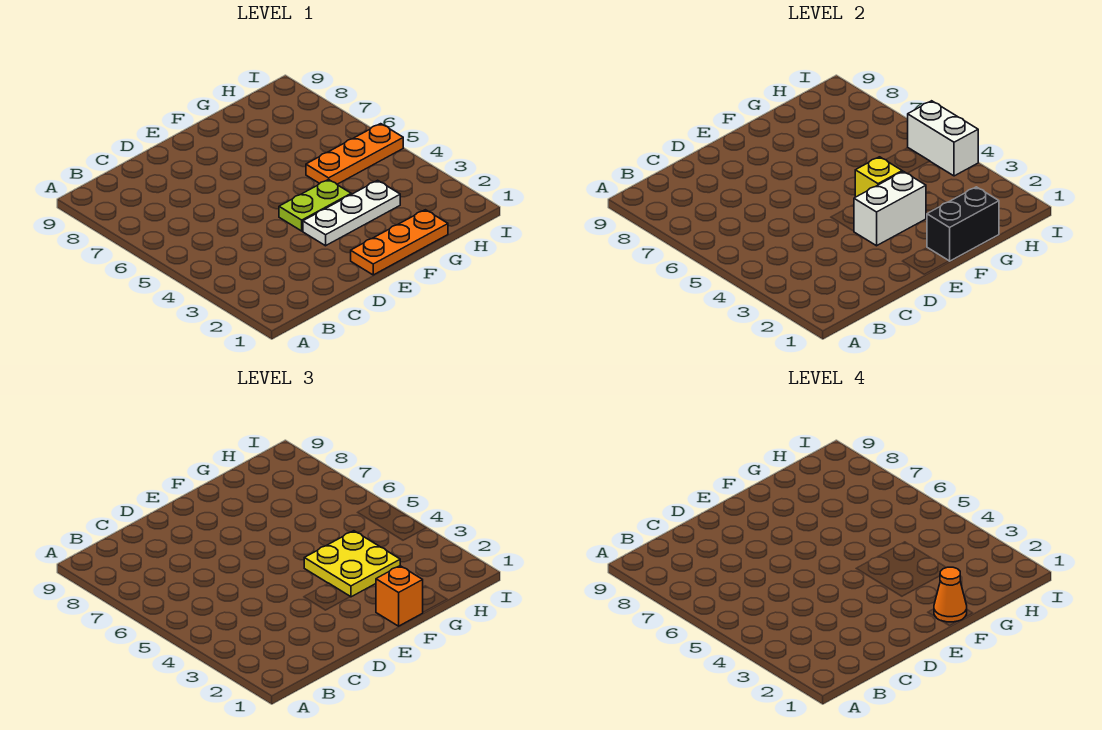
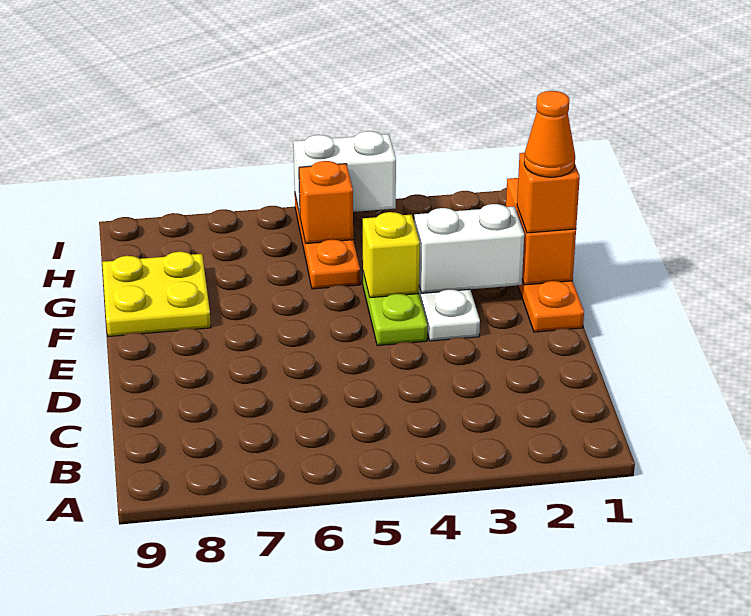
white 1x2 brick [854,171,926,246] -> white 1x2 brick turned to [414,204,524,293]
black 1x2 brick [927,187,999,261] -> orange 1x2 brick [506,178,576,285]
yellow 2x2 plate [304,531,400,597] -> yellow 2x2 plate moved to [102,252,211,337]
none -> orange 1x1 brick [299,161,353,244]

